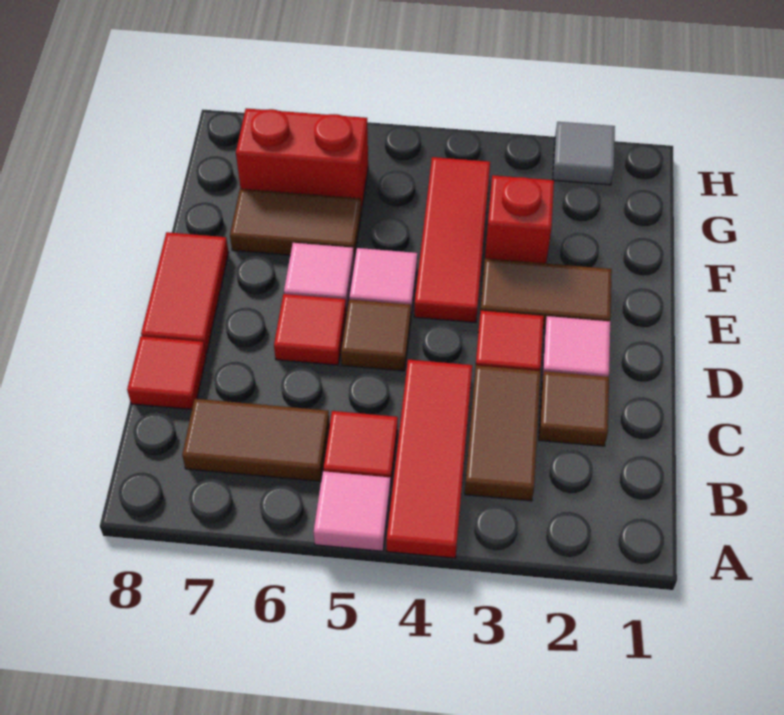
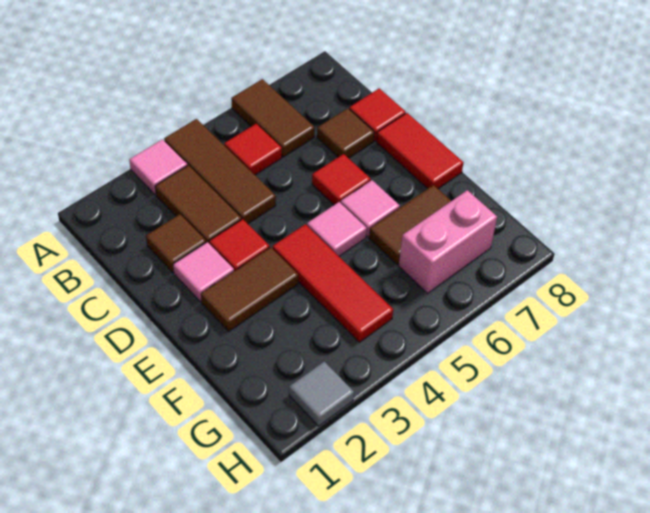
red 1x3 tile [387,360,472,558] -> brown 1x3 tile [164,119,276,224]
pink 1x1 tile [314,471,390,551] -> pink 1x1 tile moved to [129,139,187,195]
brown 1x2 tile [182,399,329,481] -> brown 1x2 tile turned to [231,79,315,157]
brown 1x1 tile [341,299,411,371] -> brown 1x1 tile moved to [317,108,374,158]
red 1x1 brick [485,175,554,263] -> none
red 1x2 brick [236,108,368,212] -> pink 1x2 brick [399,190,497,293]

